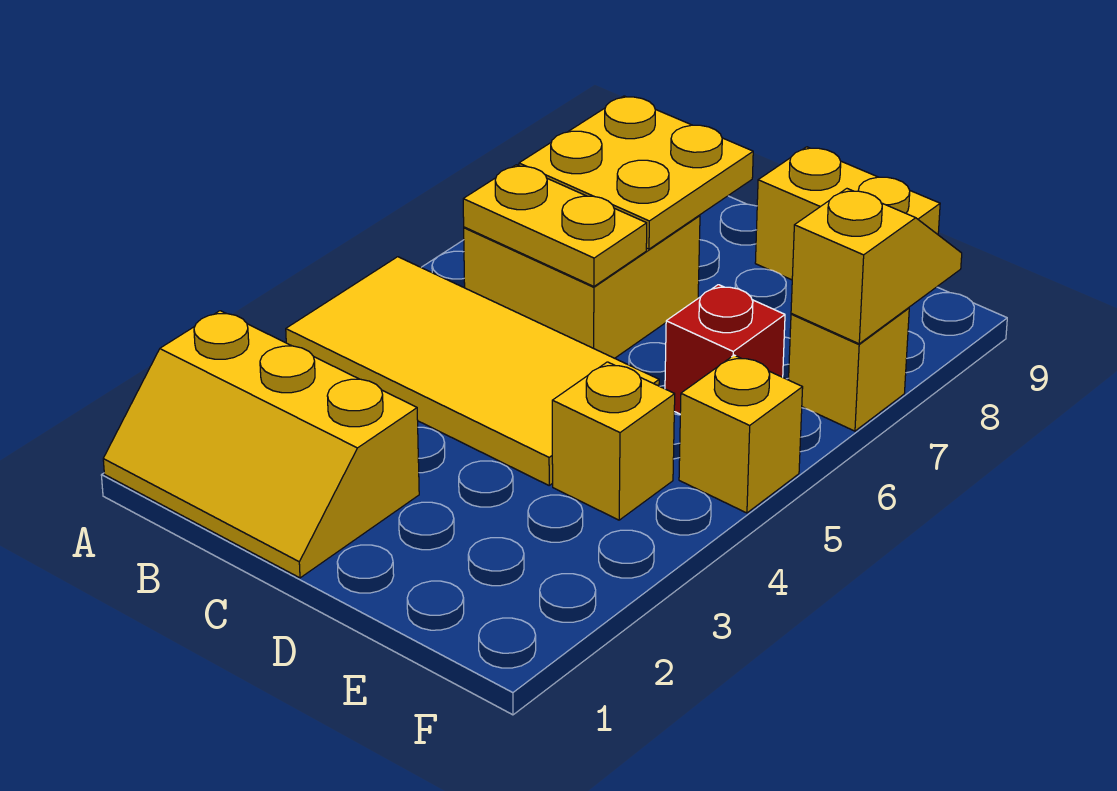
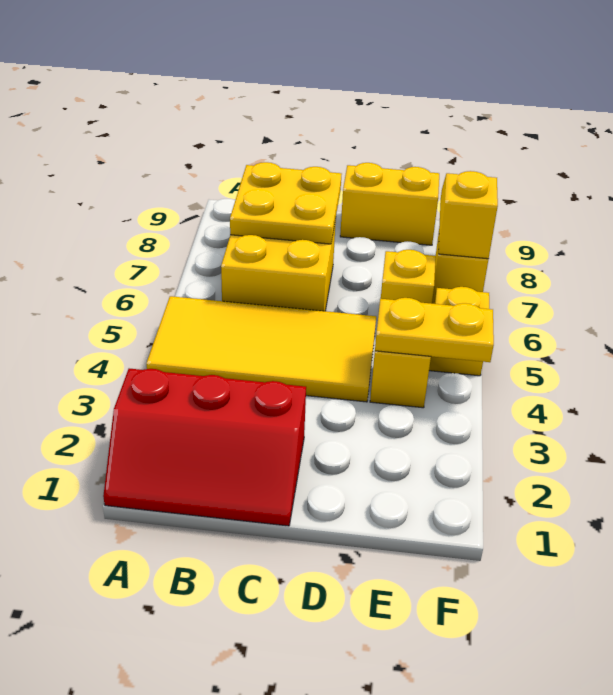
yellow 2x3 slope [103,311,419,578] -> red 2x3 slope [103,369,306,526]
yellow 1x2 plate [463,165,647,286] -> yellow 1x2 plate moved to [375,298,494,362]
red 1x1 brick [665,285,785,414] -> yellow 1x1 brick [381,250,436,304]

